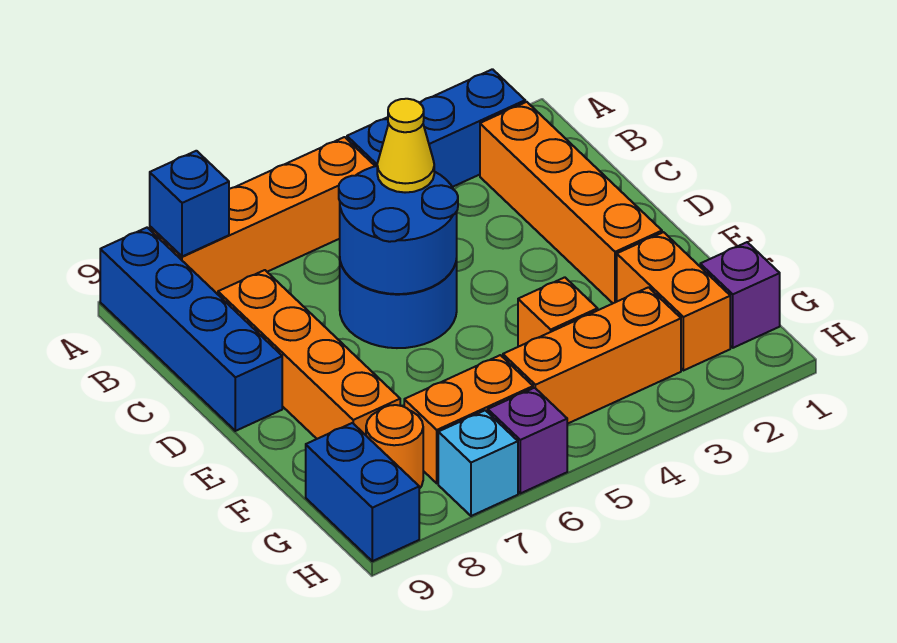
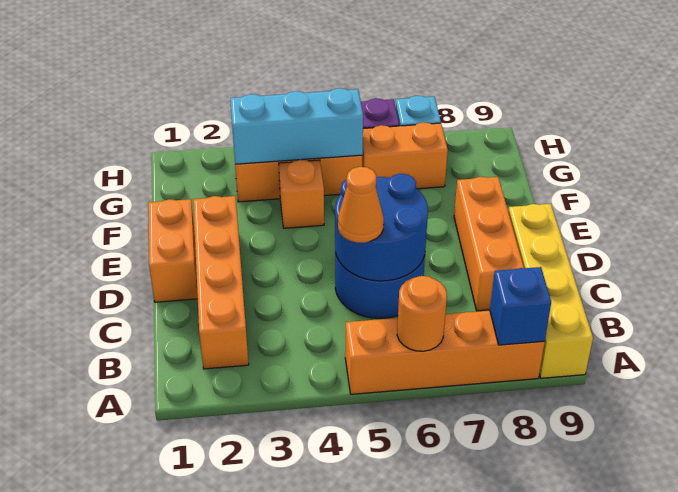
blue 1x3 brick [347,69,525,187] -> none
blue 1x4 brick [100,228,282,431] -> yellow 1x4 brick [508,204,593,378]
yellow 1x1 cone [377,99,434,193] -> orange 1x1 cone [338,167,384,243]
orange 1x4 brick [218,270,400,439] -> orange 1x3 brick [454,177,524,311]
orange 1x2 brick [617,232,730,371] -> orange 1x2 brick moved to [148,199,198,302]
purple 1x1 brick [700,242,780,348] -> none
none -> cyan 1x3 brick [230,88,363,164]
orange 1x1 round brick [366,405,423,489] -> orange 1x1 round brick moved to [397,276,447,351]
blue 1x2 brick [306,423,419,561] -> none

